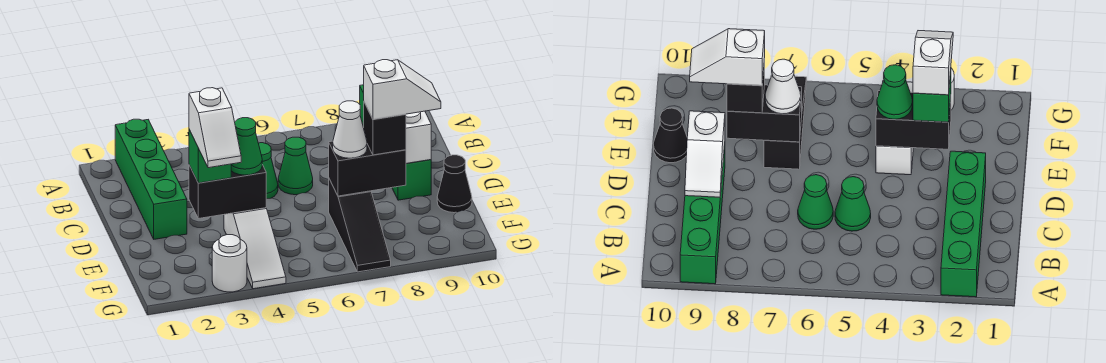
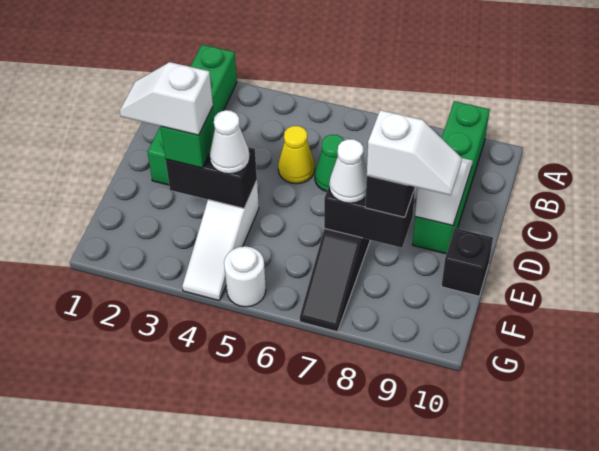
green 1x1 cone [258,143,278,199] -> yellow 1x1 cone [278,126,315,184]
white 1x2 slope [189,88,241,168] -> white 1x2 slope turned to [120,62,213,135]
green 1x1 cone [231,118,262,175] -> white 1x1 cone [209,110,250,174]
black 1x1 cone [437,155,472,213] -> black 1x1 brick [441,228,493,296]
white 1x1 round brick [212,235,247,292] -> white 1x1 round brick moved to [224,246,266,307]

